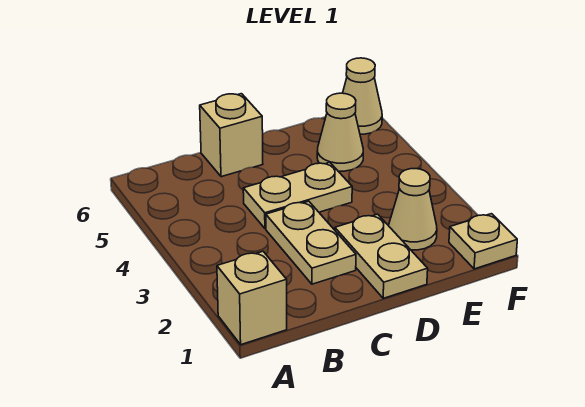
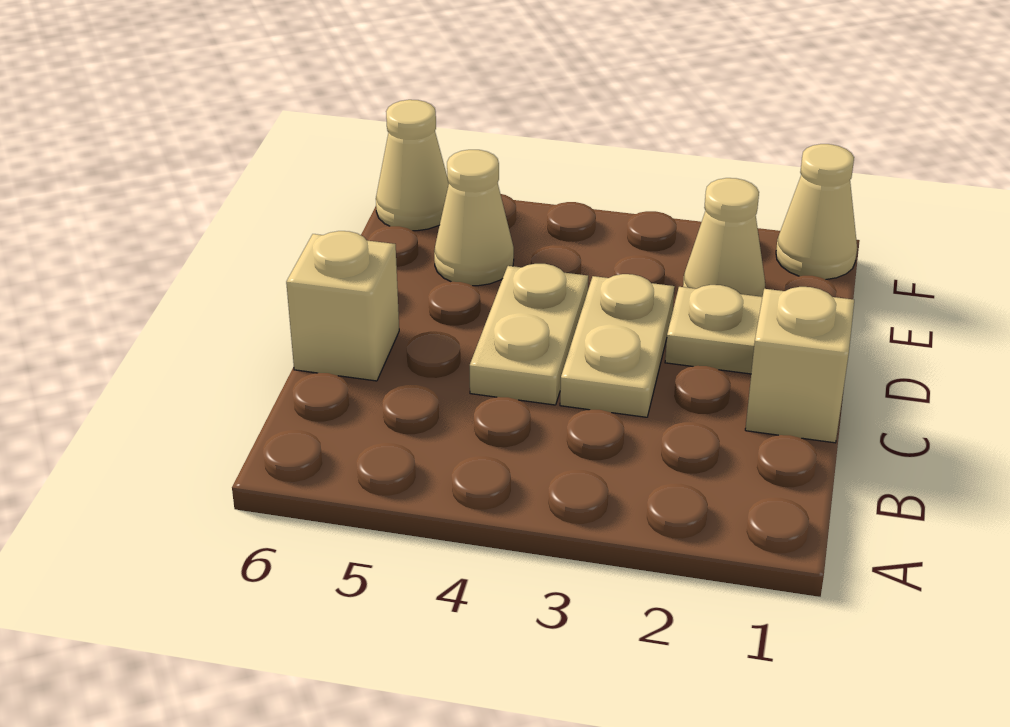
tan 1x1 brick [217,251,287,345] -> tan 1x1 brick moved to [745,287,854,443]
tan 1x2 plate [266,201,356,284] -> tan 1x2 plate turned to [560,274,675,417]
tan 1x1 plate [449,214,517,269] -> tan 1x1 cone [776,144,857,280]

